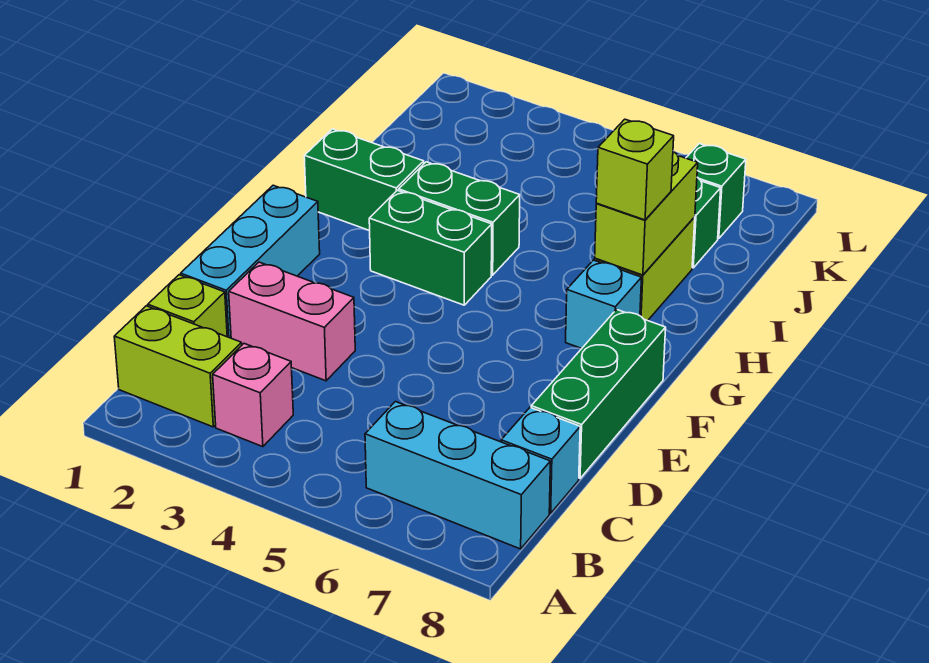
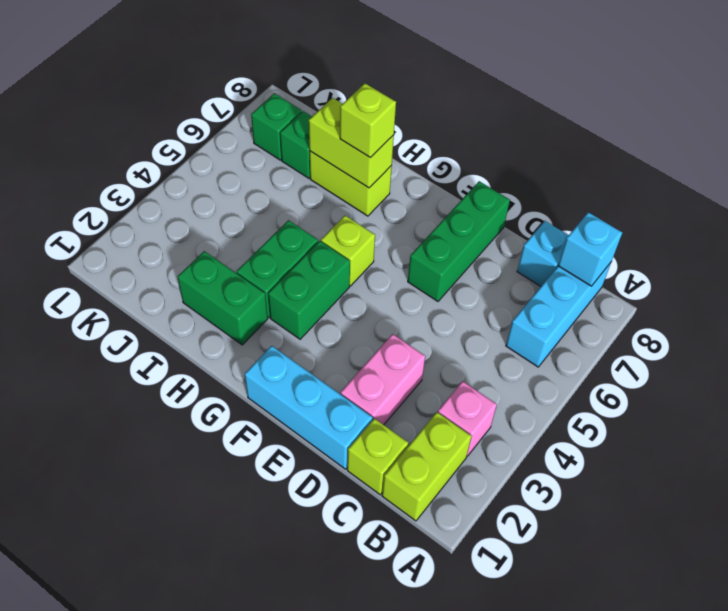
green 1x3 brick [531,309,666,478] -> green 1x3 brick turned to [408,181,510,301]
none -> lime 1x1 brick [321,216,375,286]
cyan 1x1 brick [566,260,641,349] -> cyan 1x1 brick moved to [558,212,622,286]
green 1x2 brick [304,129,424,231] -> green 1x2 brick turned to [178,251,268,345]

